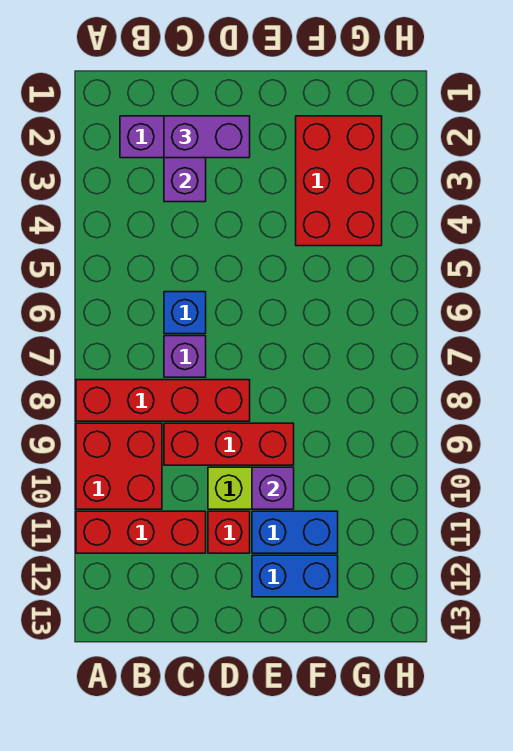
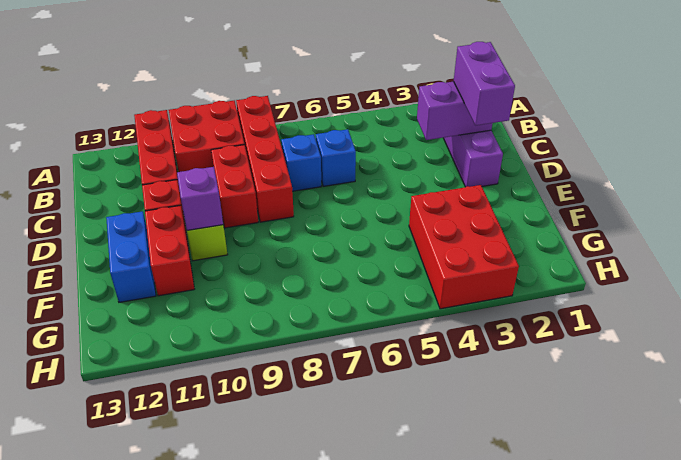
purple 1x1 brick [164,336,206,377] -> blue 1x1 brick [281,134,321,191]
red 1x3 brick [164,423,294,465] -> red 1x2 brick [211,145,258,228]
blue 1x2 brick [252,511,338,553] -> red 1x2 brick [145,205,194,296]
red 2x3 brick [296,116,382,246] -> red 2x3 brick turned to [409,185,519,309]

